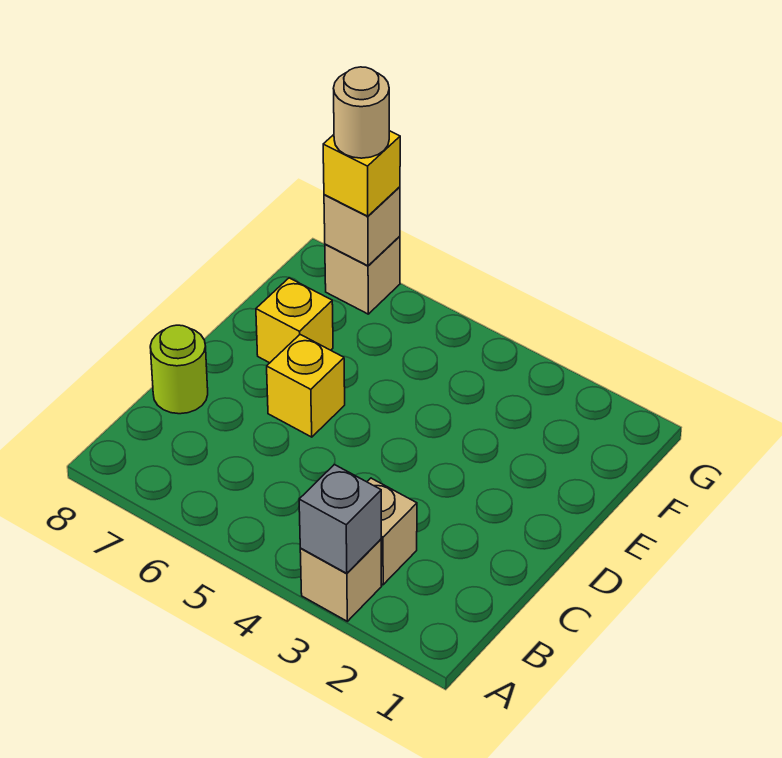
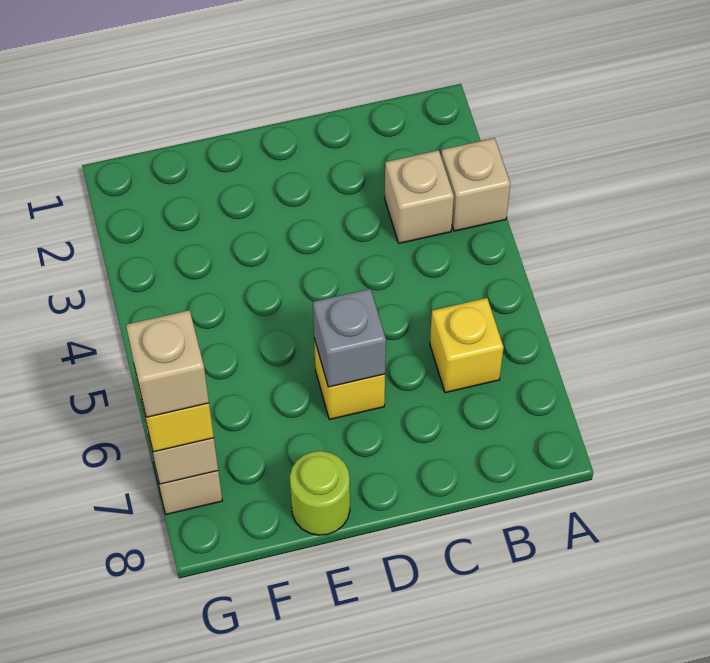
grey 1x1 brick [299,465,381,573] -> grey 1x1 brick moved to [313,289,386,387]
lime 1x1 round brick [150,325,208,414] -> lime 1x1 round brick moved to [290,451,350,535]
yellow 1x1 brick [256,278,333,363] -> yellow 1x1 brick moved to [430,298,504,393]
tan 1x1 round brick [333,67,389,158] -> tan 1x1 brick [126,310,209,417]

